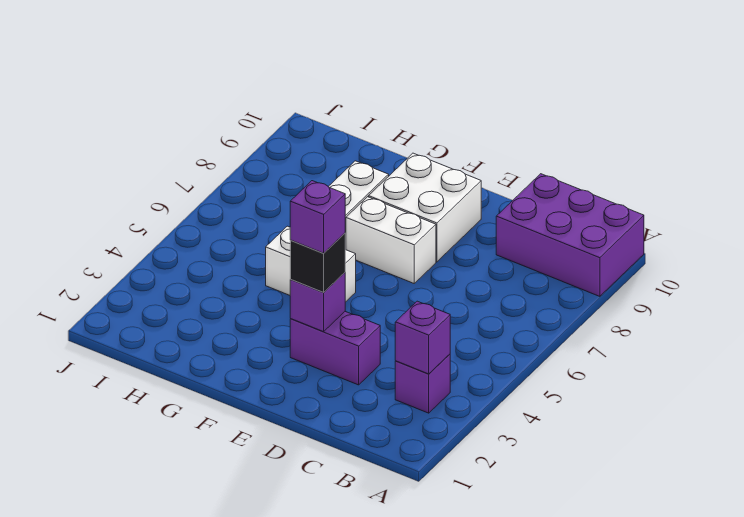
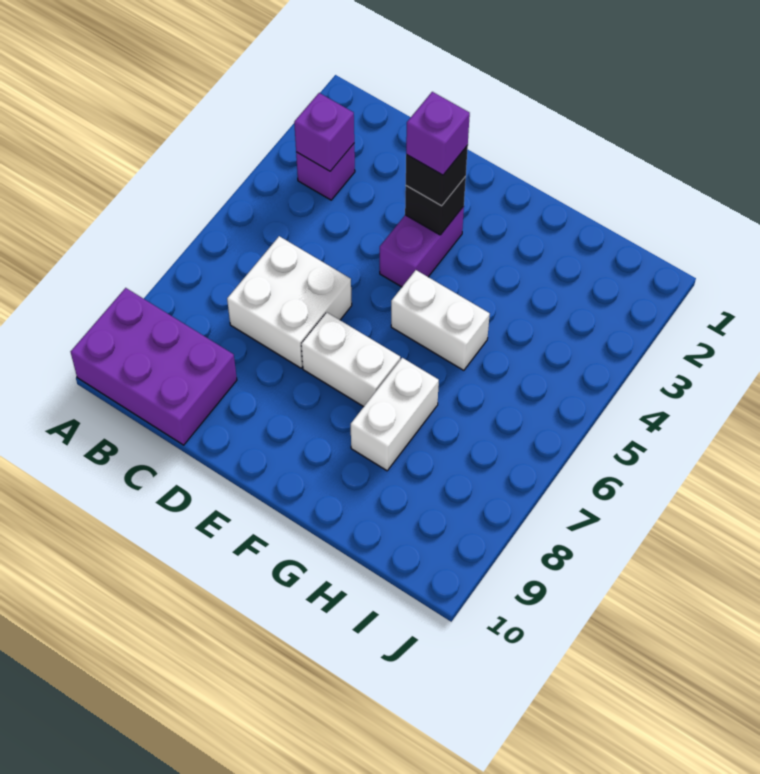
purple 1x2 brick [290,312,380,385] -> purple 1x2 brick turned to [380,206,464,287]
purple 1x1 brick [290,273,345,332] -> black 1x1 brick [405,177,466,235]
white 2x2 brick [369,153,481,262] -> white 2x2 brick moved to [227,236,352,368]

